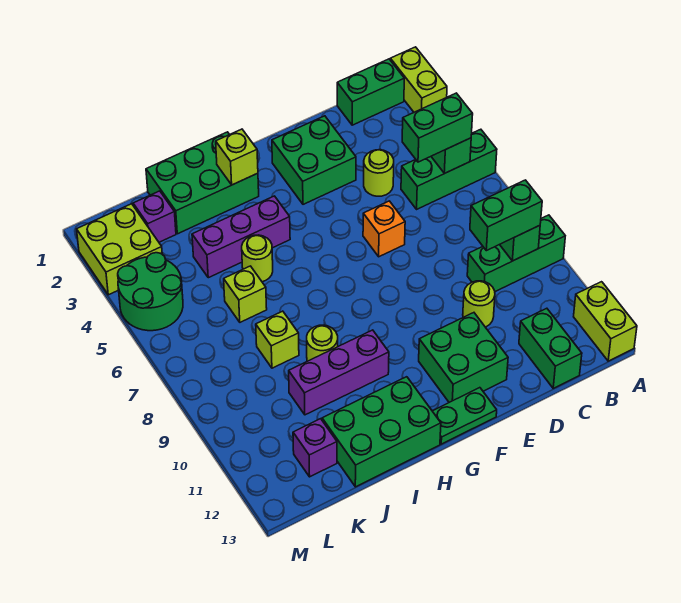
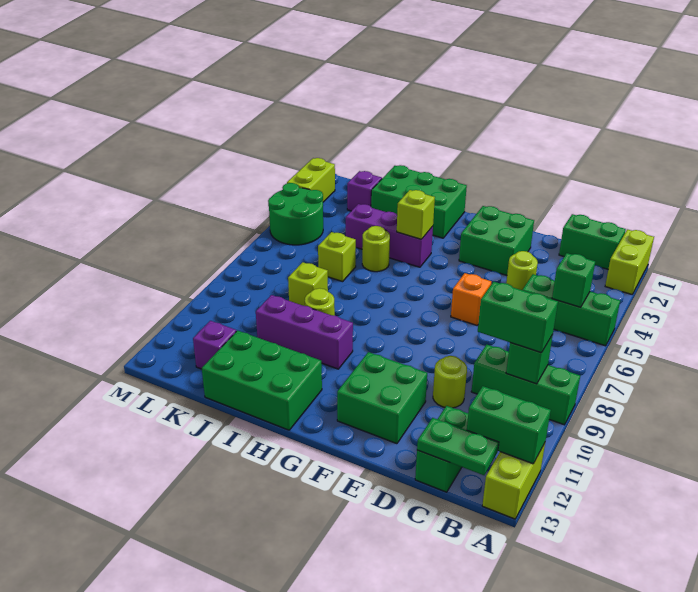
green 1x2 brick [402,93,473,162] -> green 1x2 brick moved to [467,386,551,464]
green 1x2 plate [433,388,497,444] -> green 1x2 plate moved to [417,418,499,475]
lime 1x1 brick [216,129,258,185] -> lime 1x1 brick moved to [397,190,435,239]
lime 2x2 brick [77,204,162,295] -> lime 1x2 brick [287,158,335,202]

